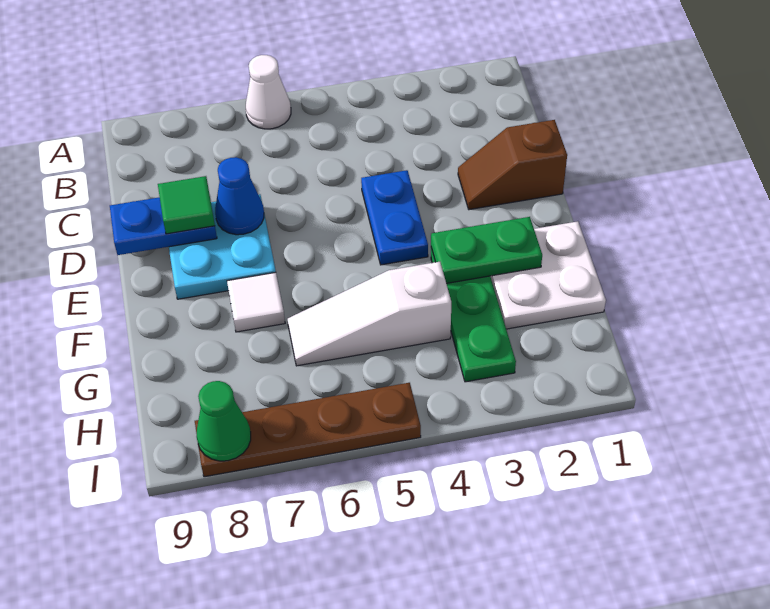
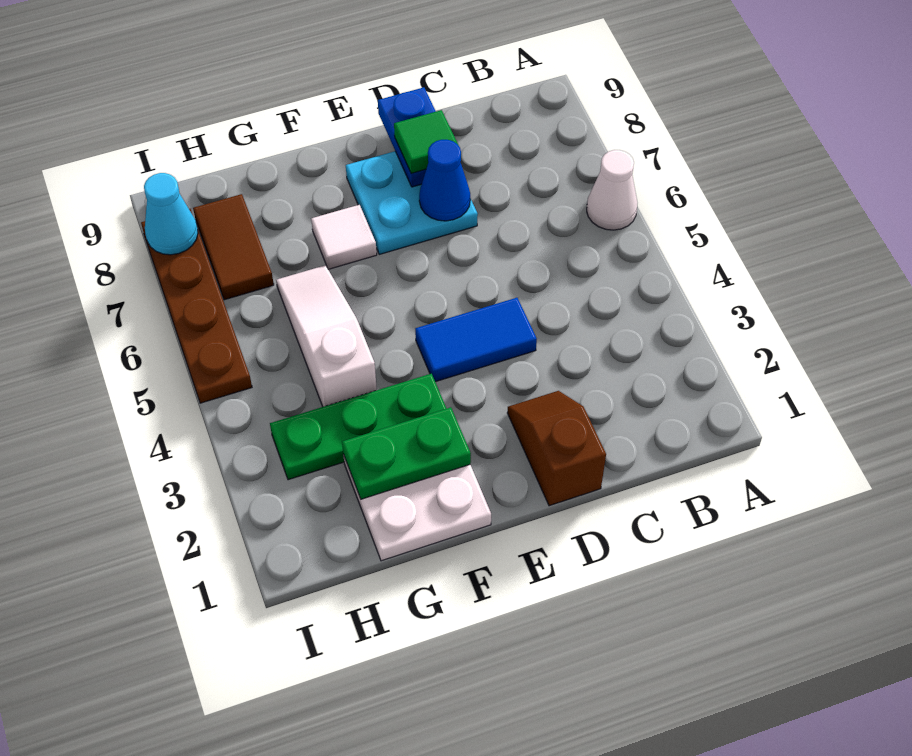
blue 1x2 plate [361,170,428,265] -> blue 1x2 tile [415,298,537,382]
green 1x2 plate [431,217,542,283] -> green 1x2 plate turned to [342,407,471,499]
none -> brown 1x2 tile [193,194,274,300]
green 1x1 cone [197,381,251,461] -> cyan 1x1 cone [144,173,198,255]

